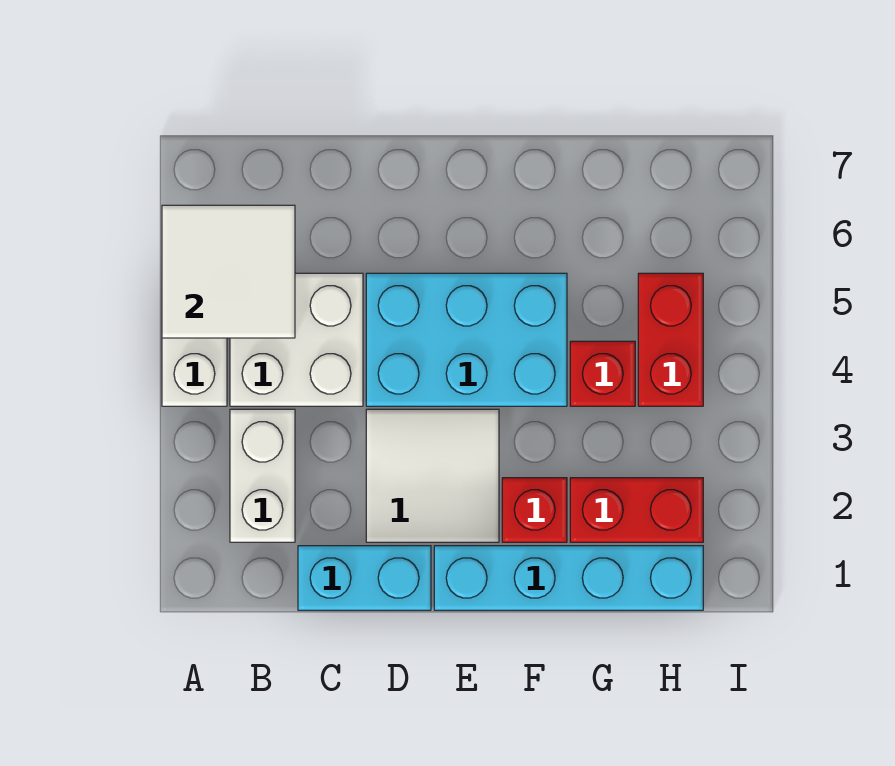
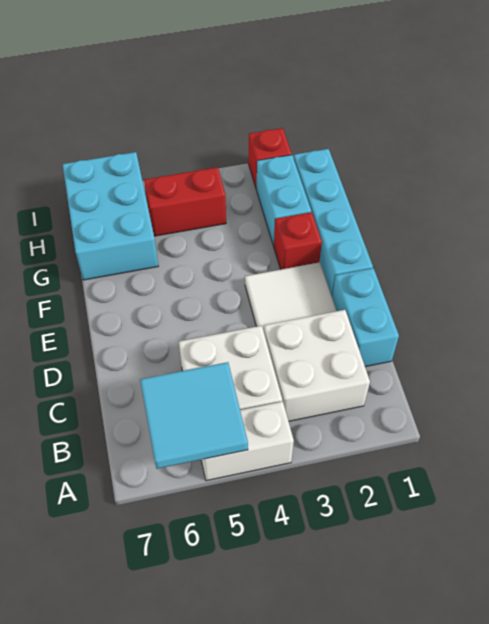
white 2x2 tile [162,205,295,338] -> cyan 2x2 tile [140,362,248,469]
white 1x2 brick [230,409,295,542] -> white 2x2 brick [264,310,370,421]
cyan 2x3 brick [366,273,567,406] -> cyan 2x3 brick moved to [63,152,158,280]
red 1x2 brick [570,478,703,542] -> cyan 1x2 brick [257,155,311,246]
red 1x1 brick [570,341,635,406] -> red 1x1 brick moved to [248,128,292,189]

